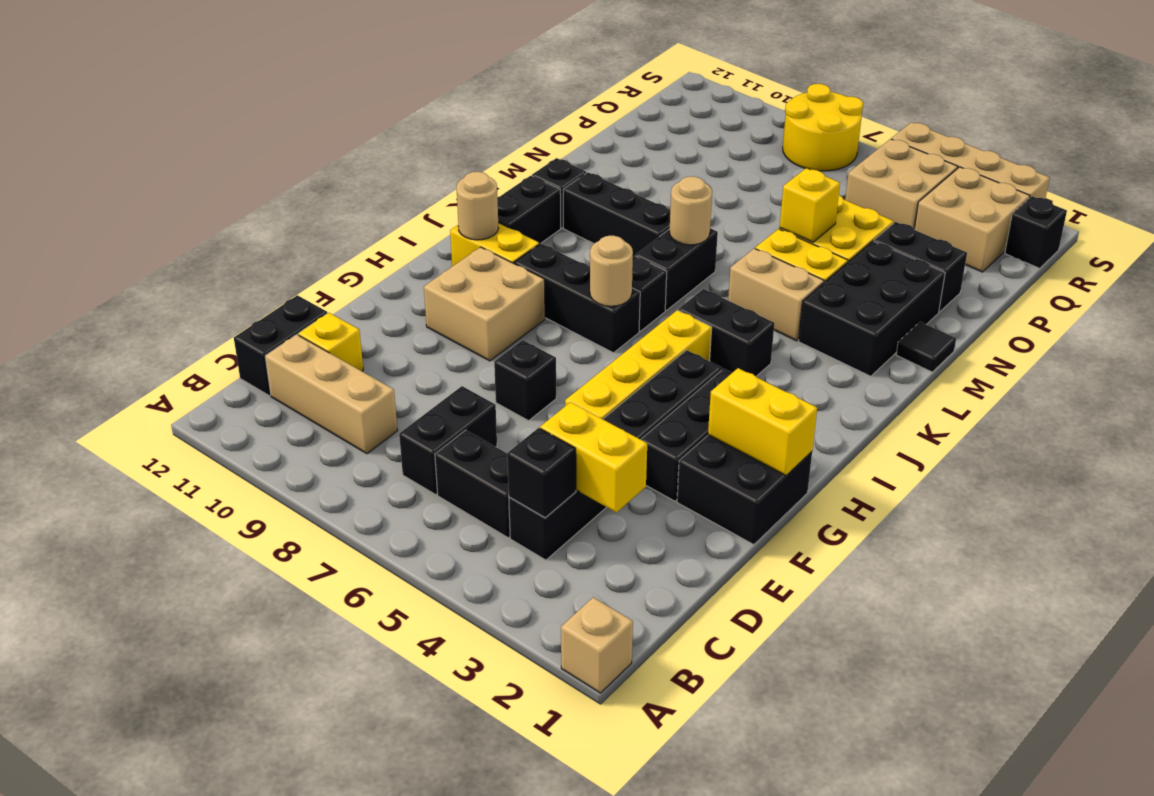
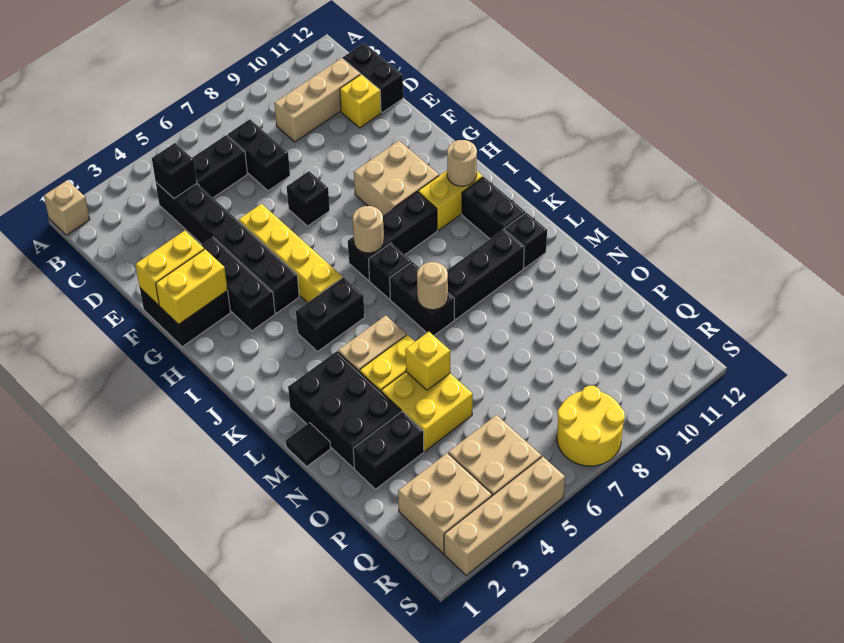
yellow 1x2 brick [540,402,647,513] -> yellow 1x2 brick moved to [136,231,204,305]
black 1x1 brick [1005,196,1067,268] -> none

